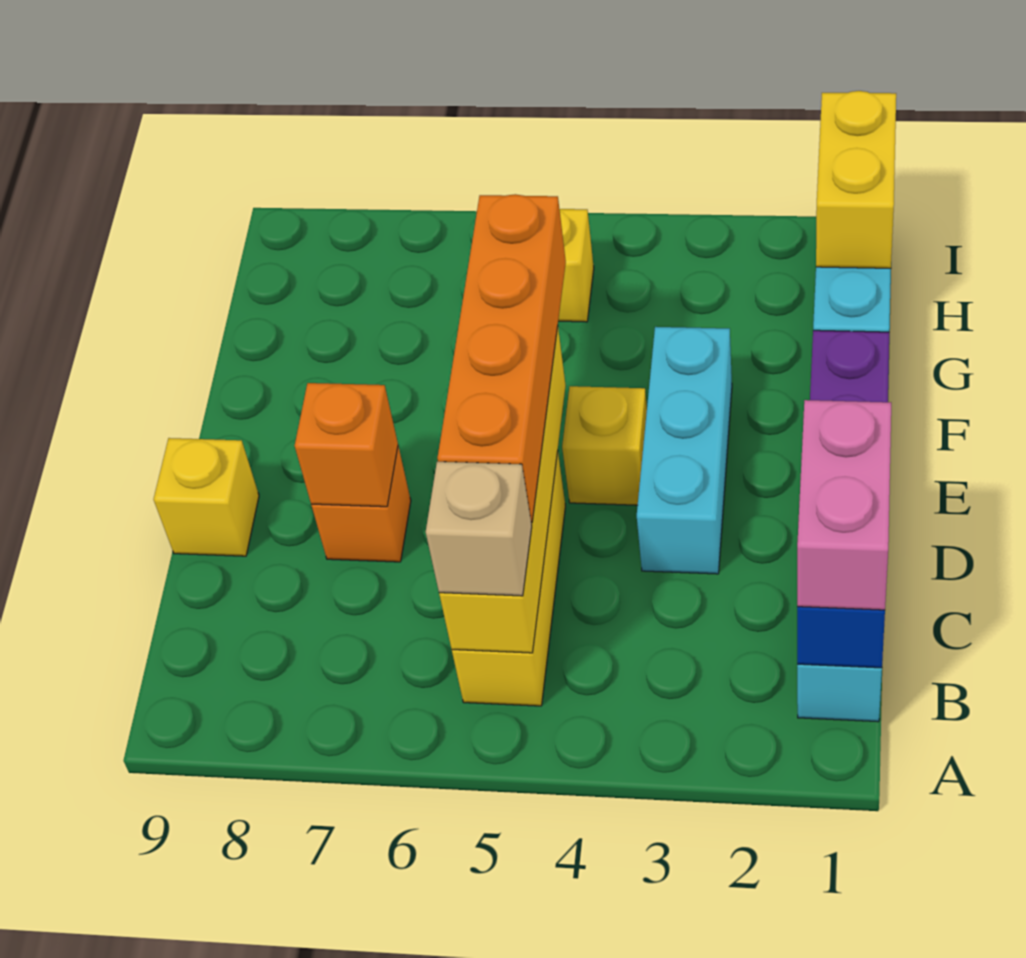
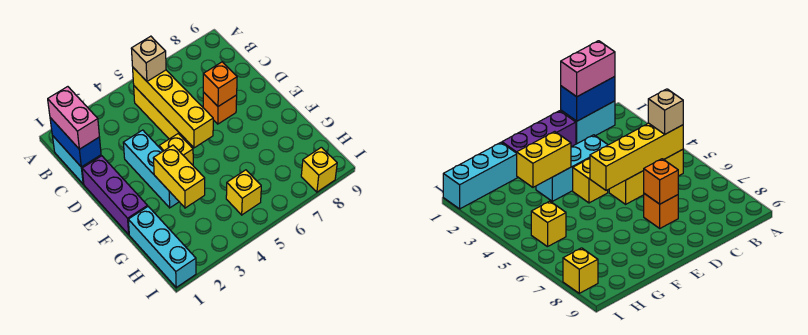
orange 1x4 brick [437,194,566,523] -> none
yellow 1x1 brick [154,438,259,556] -> yellow 1x1 brick moved to [301,147,337,192]
yellow 1x2 brick [816,91,896,268] -> yellow 1x2 brick moved to [153,145,205,208]

